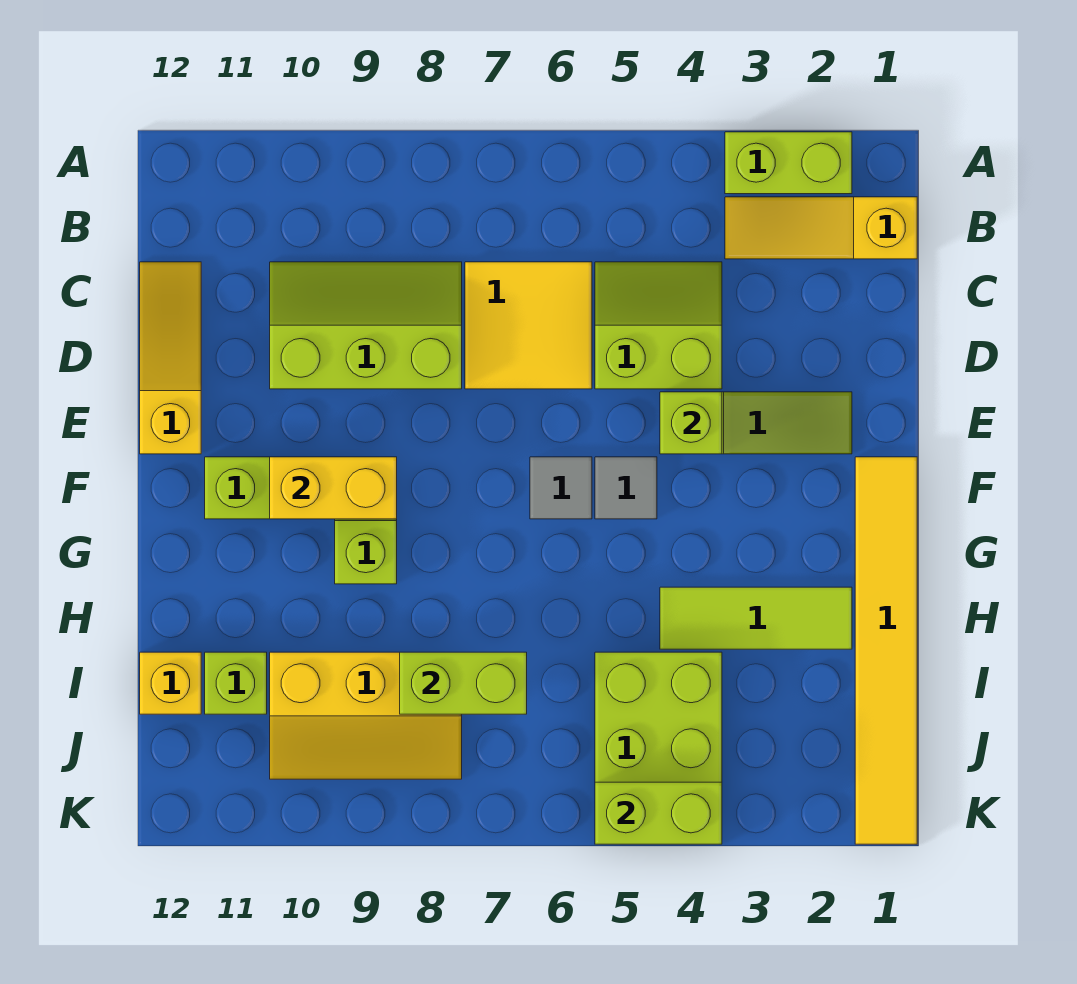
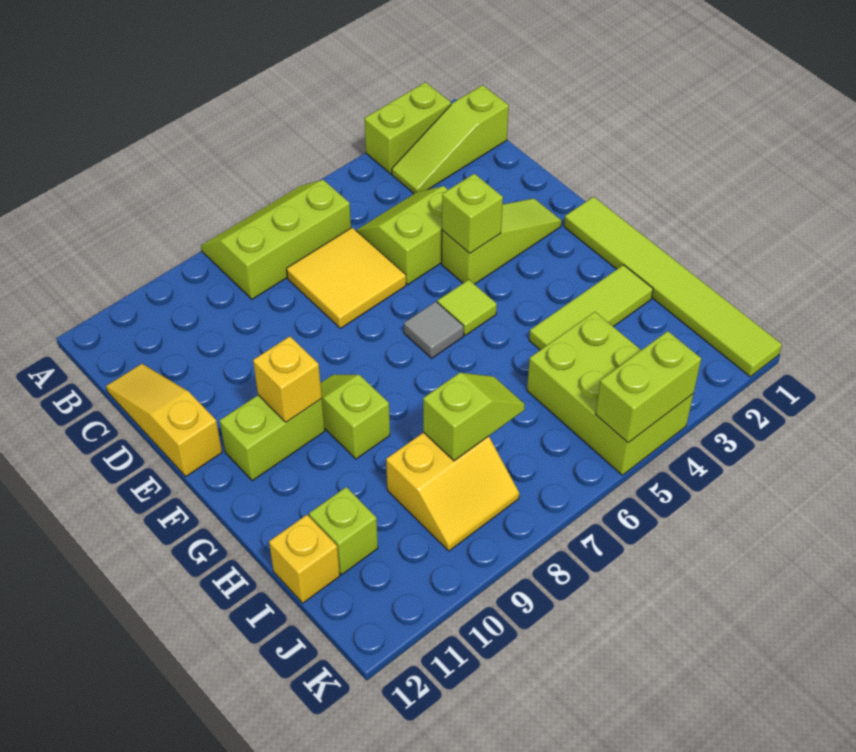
yellow 1x3 slope [725,197,917,259] -> lime 1x3 slope [392,85,509,194]
lime 2x3 slope [270,262,462,389] -> lime 2x3 slope moved to [201,180,351,299]
yellow 1x6 tile [855,457,917,844] -> lime 1x6 tile [564,197,782,377]
grey 1x1 tile [595,457,657,519] -> lime 1x1 tile [437,280,497,335]
yellow 1x2 brick [270,457,397,519] -> yellow 1x1 brick [253,336,322,422]
lime 1x2 brick [400,652,527,714] -> lime 1x2 slope [423,373,525,461]
yellow 2x3 slope [270,652,462,779] -> yellow 2x2 slope [386,432,519,551]

